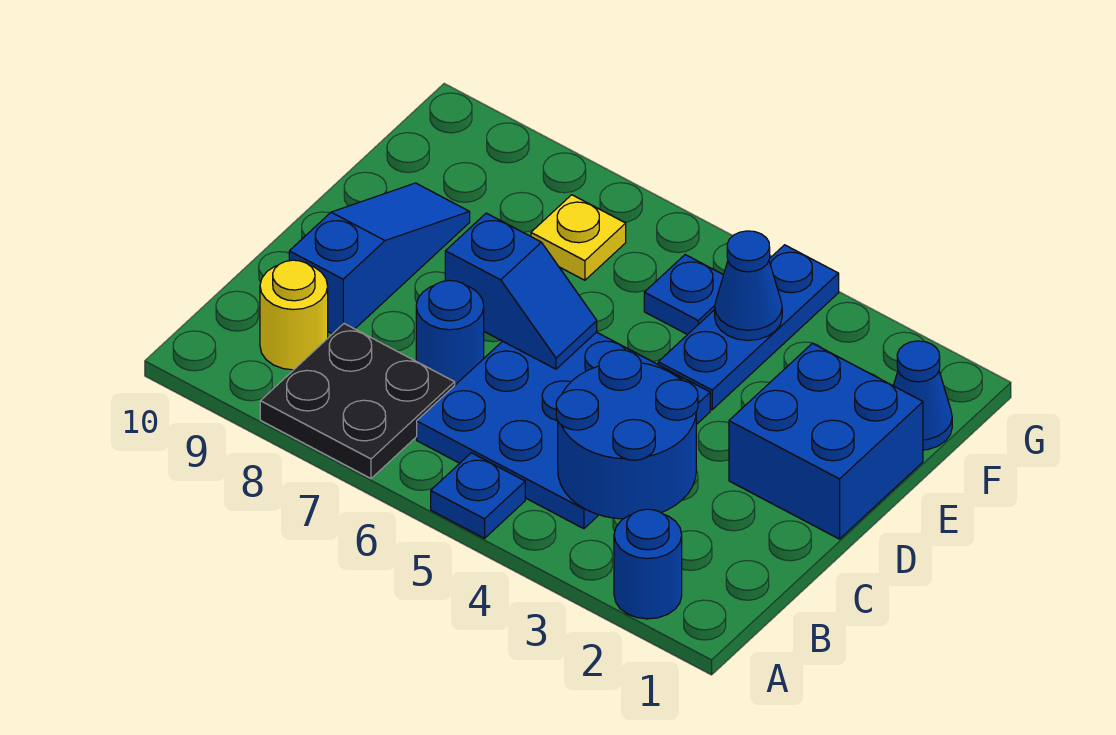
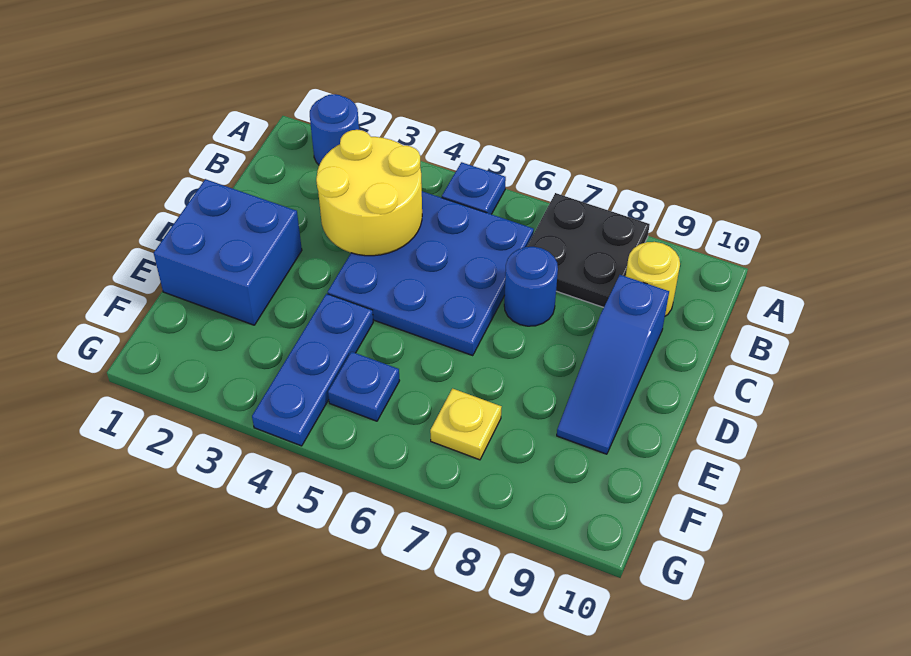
blue 2x2 round brick [556,350,698,519] -> yellow 2x2 round brick [316,130,422,256]
blue 1x2 slope [445,213,597,369] -> none
blue 1x1 cone [893,341,952,450] -> none
blue 1x1 cone [715,231,782,340] -> none

